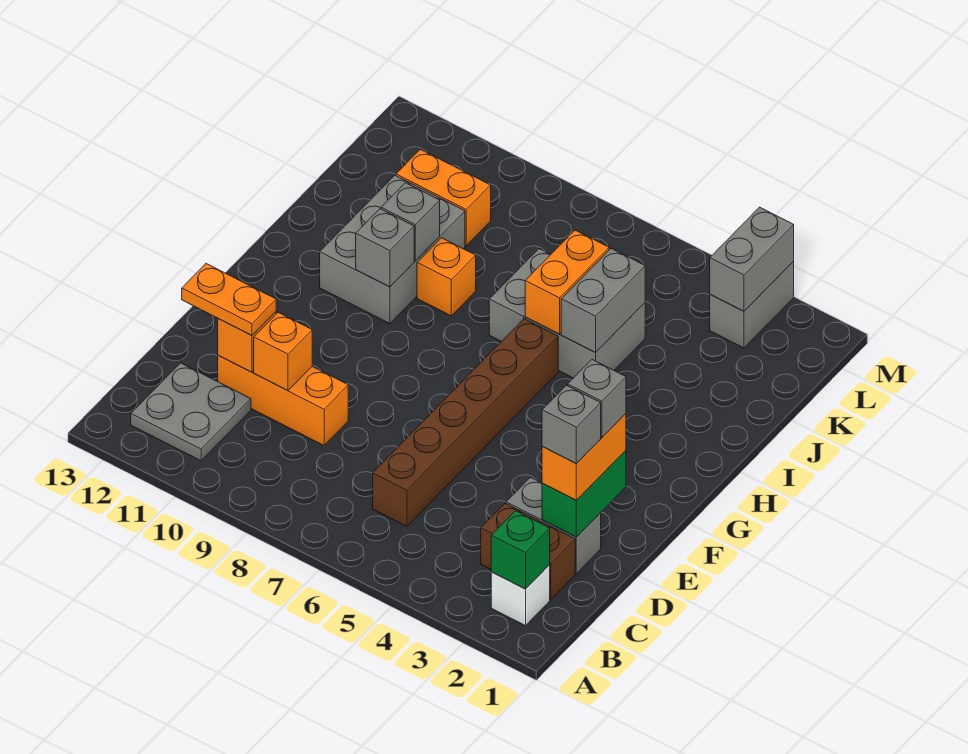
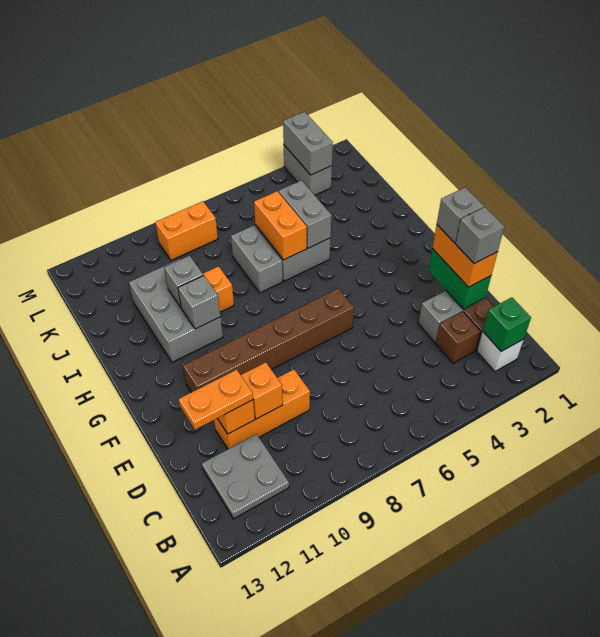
brown 1x6 brick [373,319,558,527] -> brown 1x6 brick turned to [183,288,354,392]
orange 1x2 brick [396,149,491,246] -> orange 1x2 brick moved to [155,201,218,260]

